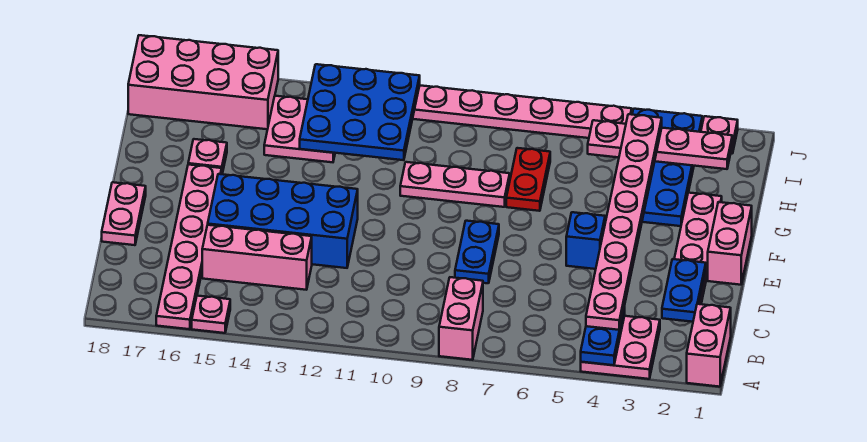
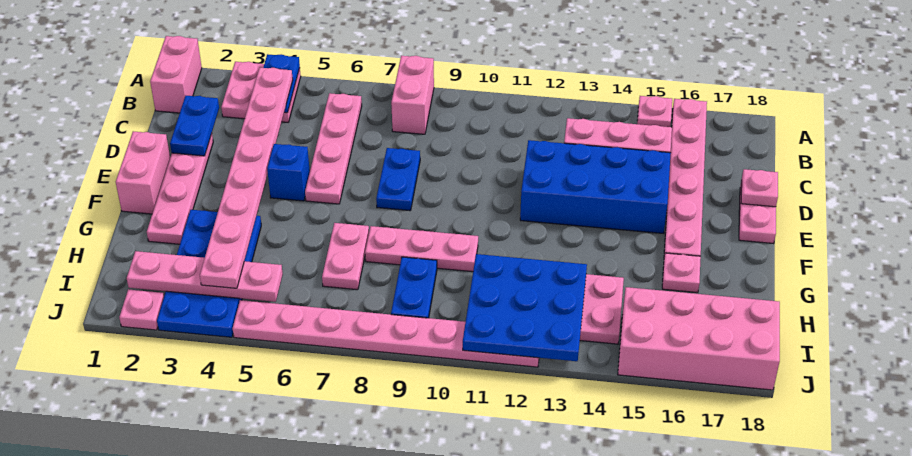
none -> pink 1x4 plate [305,93,362,204]
none -> pink 1x1 plate [741,169,778,207]
red 1x2 plate [506,148,550,211] -> pink 1x2 plate [322,223,369,290]
none -> blue 1x2 plate [391,257,437,318]

